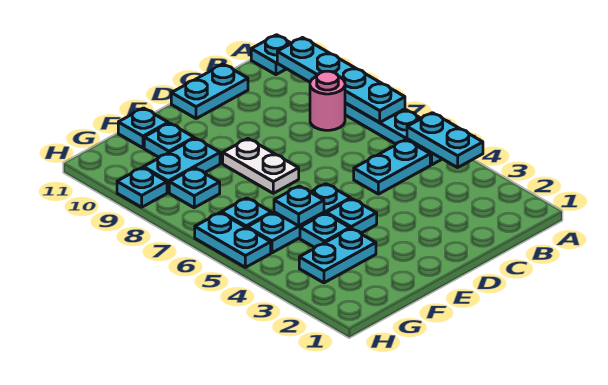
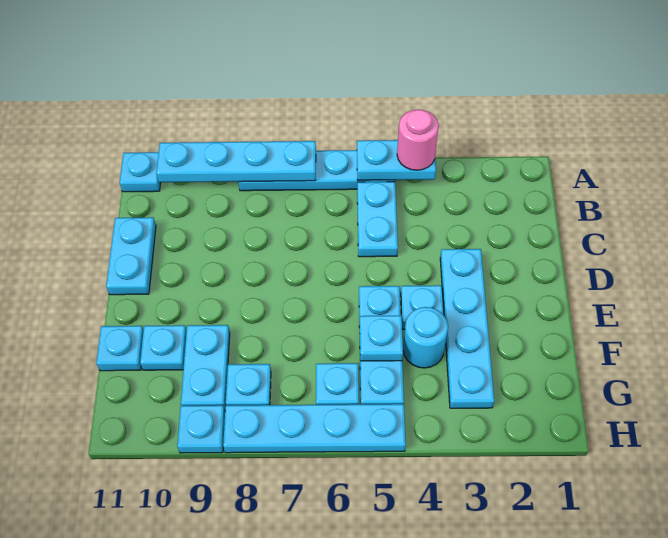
pink 1x1 round brick [310,71,345,130] -> pink 1x1 round brick moved to [397,110,439,170]
white 1x2 plate [223,139,299,193] -> none
cyan 1x2 plate [299,228,376,283] -> cyan 1x4 plate [440,249,494,408]
cyan 1x1 plate [300,213,350,247] -> cyan 1x1 round brick [403,307,448,368]
cyan 1x2 plate [195,213,271,267] -> cyan 1x4 plate [223,404,406,453]

